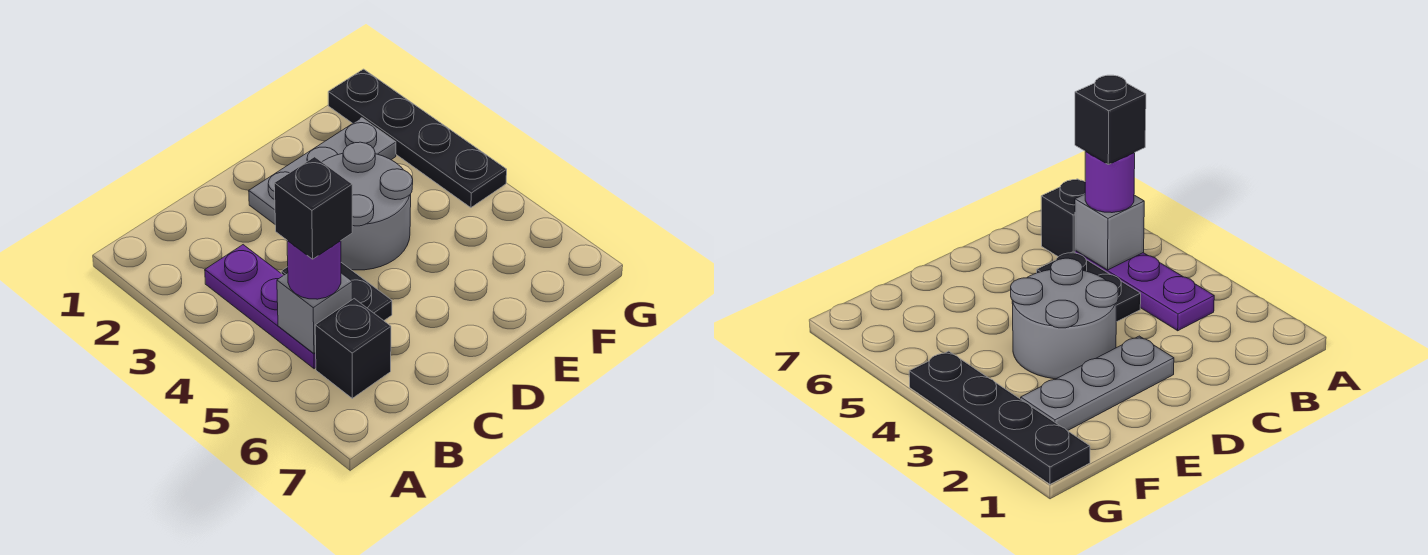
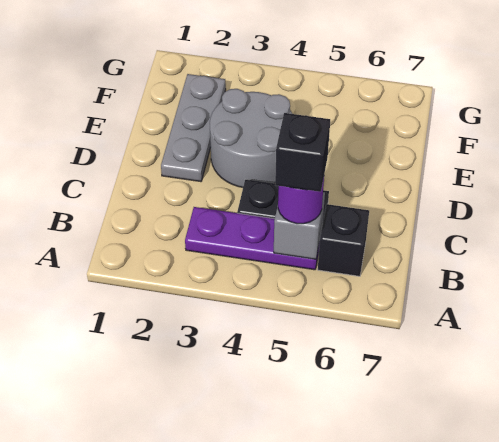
black 1x4 plate [328,69,507,208] -> none

